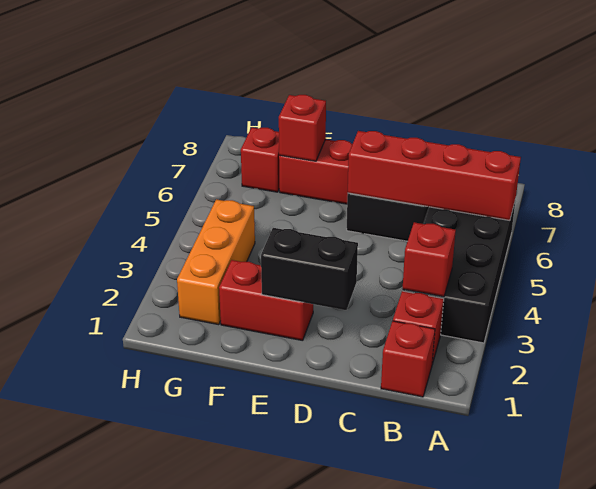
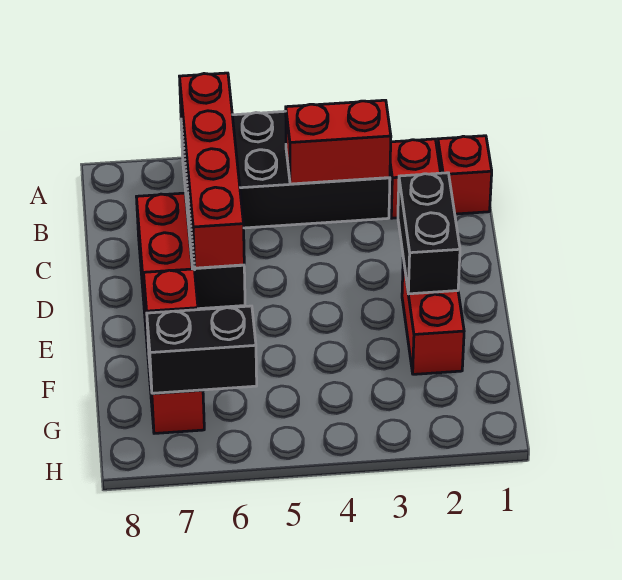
red 1x1 brick [403,222,456,297] -> red 1x2 brick [286,100,391,184]
orange 1x3 brick [177,199,255,325] -> none
none -> black 1x2 brick [147,306,257,393]

